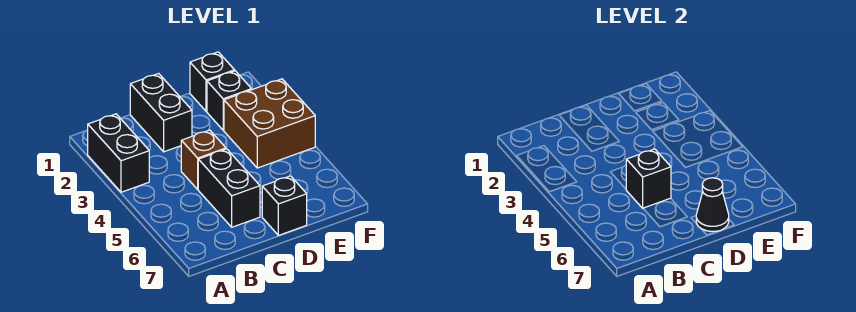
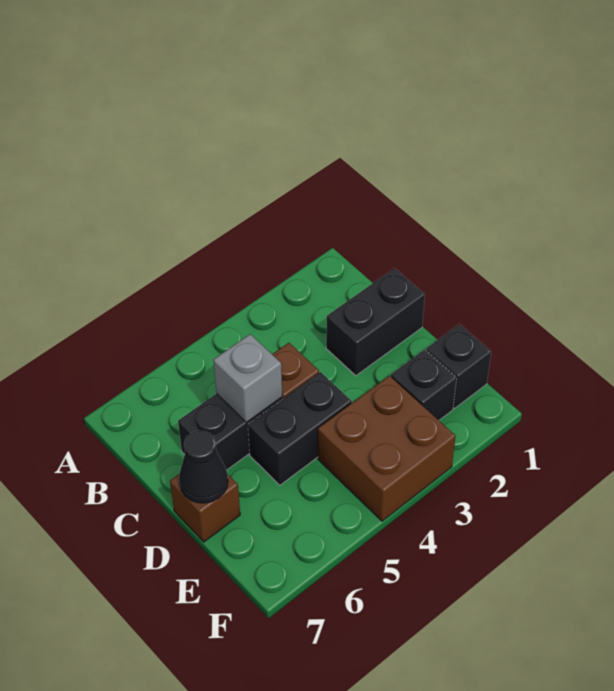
black 1x2 brick [88,114,149,192] -> black 1x2 brick moved to [248,372,352,485]
black 1x1 brick [626,149,671,208] -> grey 1x1 brick [213,334,282,422]
black 1x1 brick [262,176,307,235] -> brown 1x1 brick [170,474,240,542]

